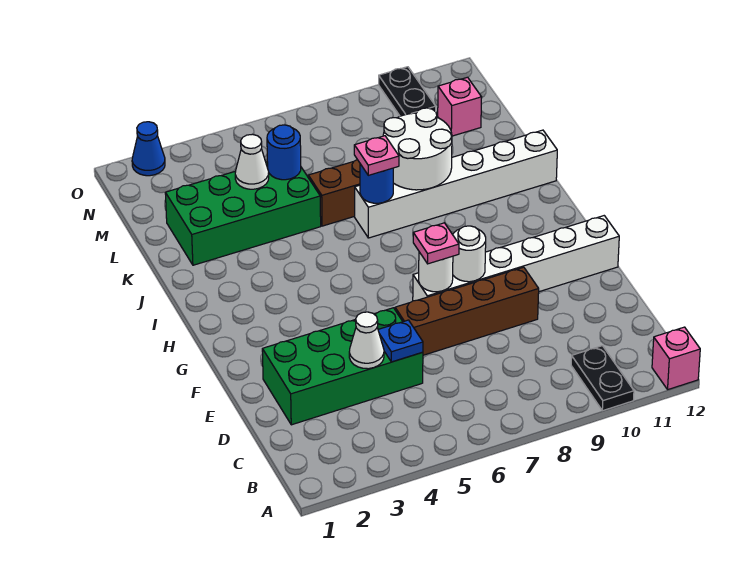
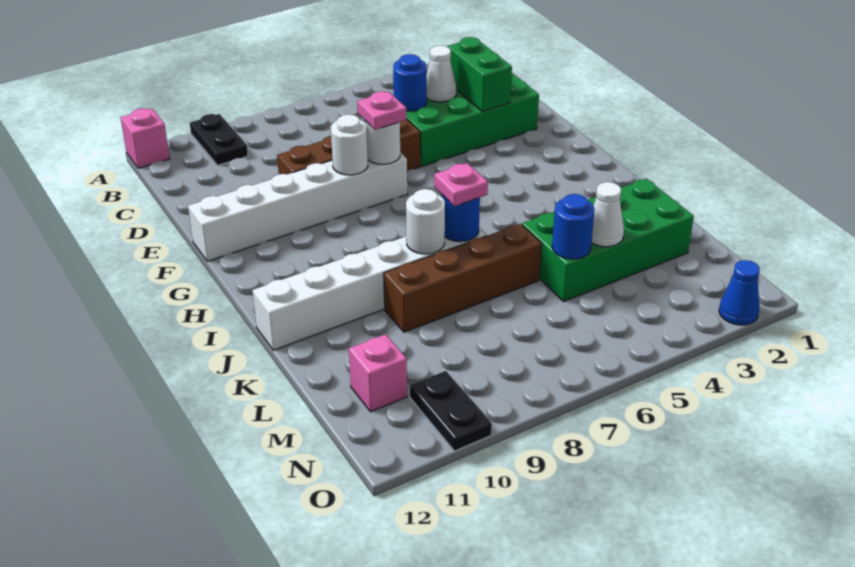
none -> green 1x2 brick [447,37,512,112]
blue 1x1 plate [378,320,423,362] -> blue 1x1 round brick [393,54,427,111]
white 2x2 round brick [383,108,452,190] -> white 1x1 round brick [406,189,445,254]

